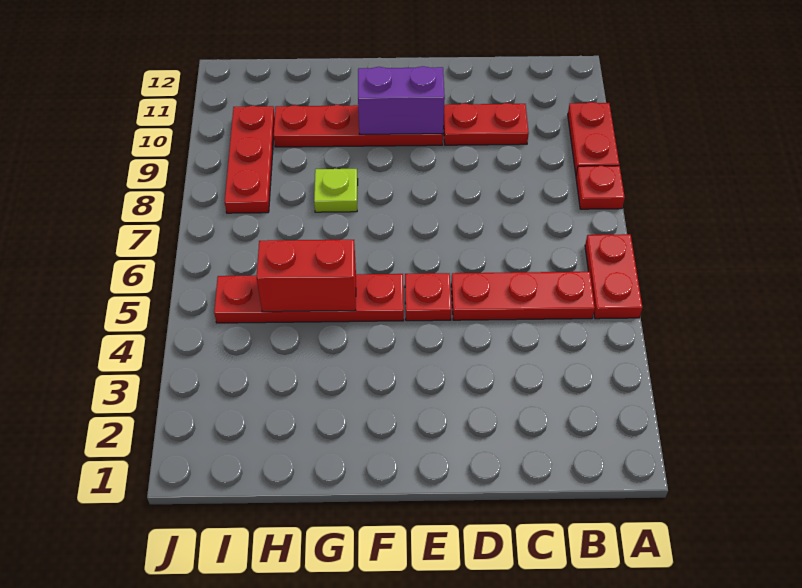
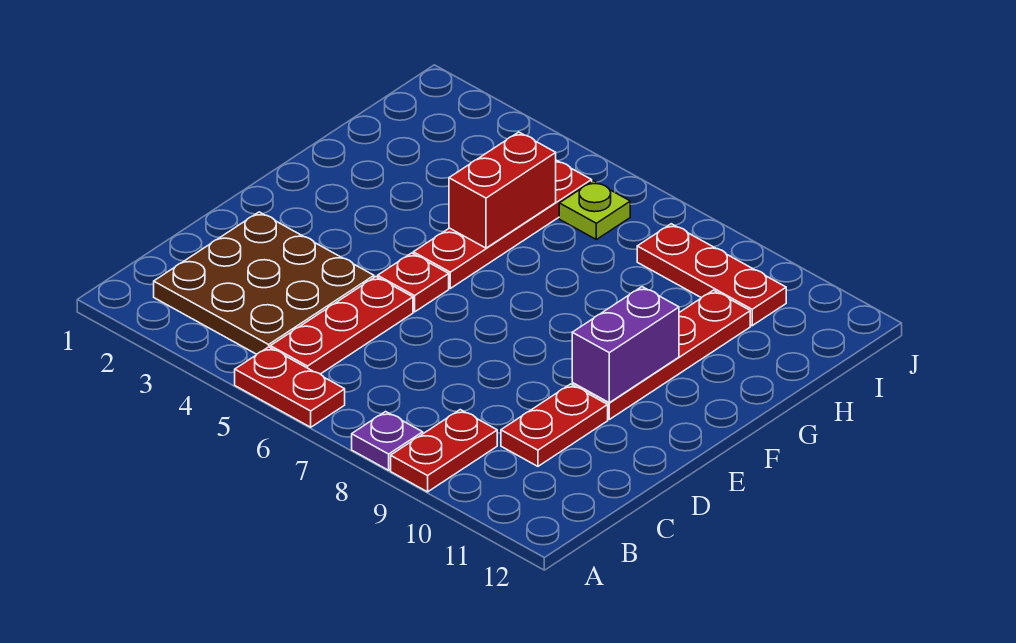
red 1x1 plate [576,166,625,209] -> purple 1x1 plate [352,412,423,470]
red 1x2 plate [568,102,619,175] -> red 1x2 plate turned to [391,410,497,492]
none -> brown 3x3 plate [154,212,374,354]
lime 1x1 plate [314,169,358,212] -> lime 1x1 plate moved to [559,181,630,240]

